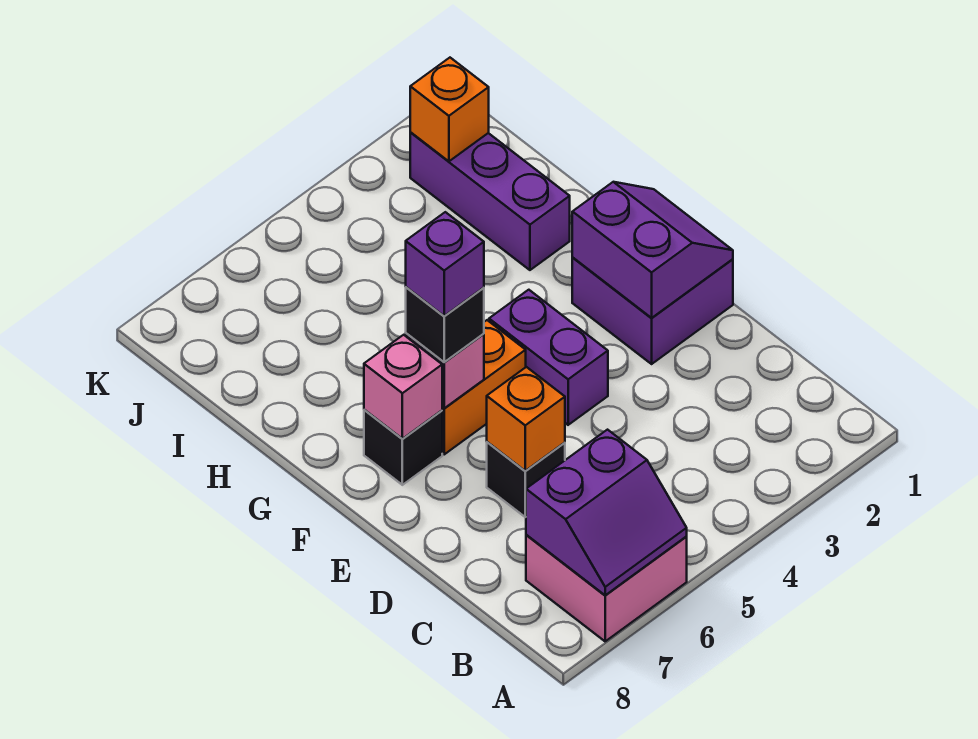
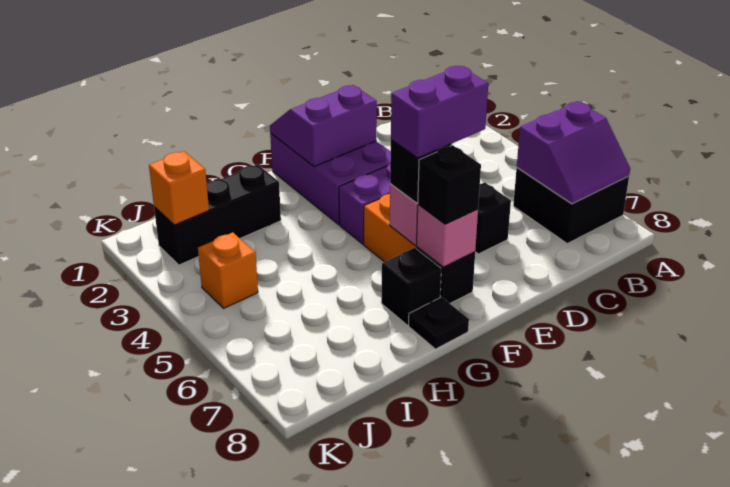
pink 2x2 brick [526,535,687,641] -> black 2x2 brick [513,168,629,243]
purple 2x2 slope [526,430,687,595] -> purple 2x2 slope turned to [517,101,630,204]
orange 1x1 brick [487,367,565,471] -> orange 1x1 brick moved to [198,233,258,308]
purple 2x2 brick [572,258,733,364] -> purple 2x3 brick [270,133,391,225]
purple 1x1 brick [406,212,484,316] -> purple 1x2 brick [391,66,488,158]
none -> black 1x1 brick [418,145,481,224]
none -> black 1x1 brick [381,248,441,325]
none -> black 1x1 plate [409,297,469,349]
purple 1x3 brick [410,133,570,270] -> black 1x3 brick [154,164,281,265]

